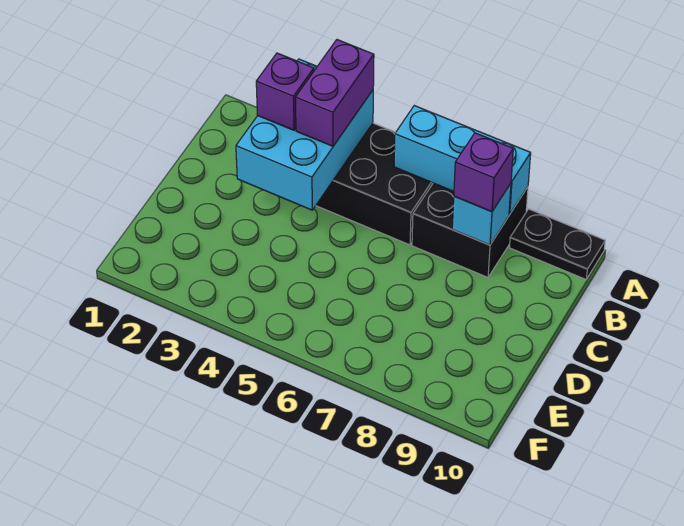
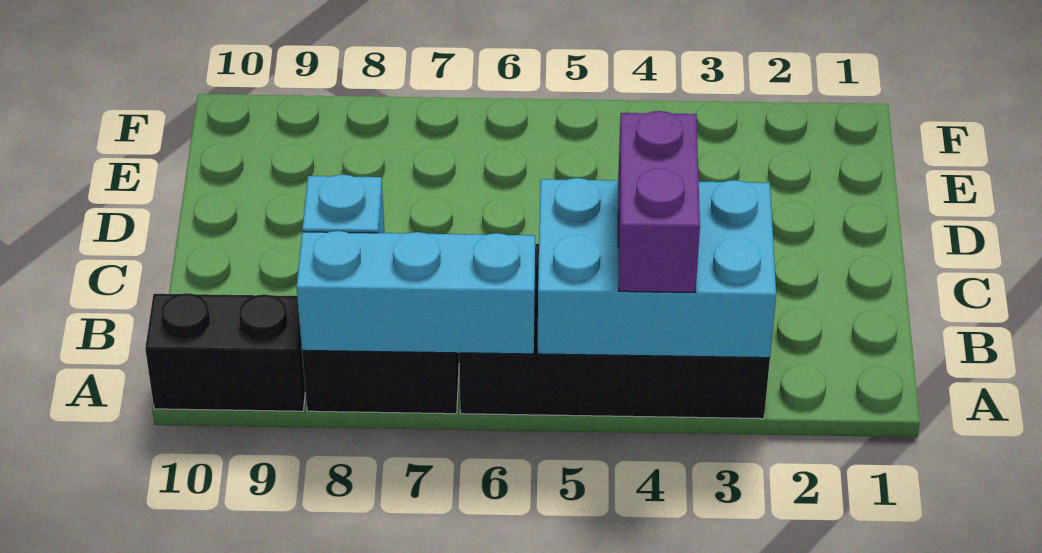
cyan 2x3 brick [236,59,373,210] -> cyan 2x3 brick turned to [538,178,776,358]
black 1x2 plate [509,209,605,279] -> black 1x2 brick [145,293,305,411]
purple 1x1 brick [256,53,314,130] -> none
purple 1x1 brick [454,133,513,212] -> none

